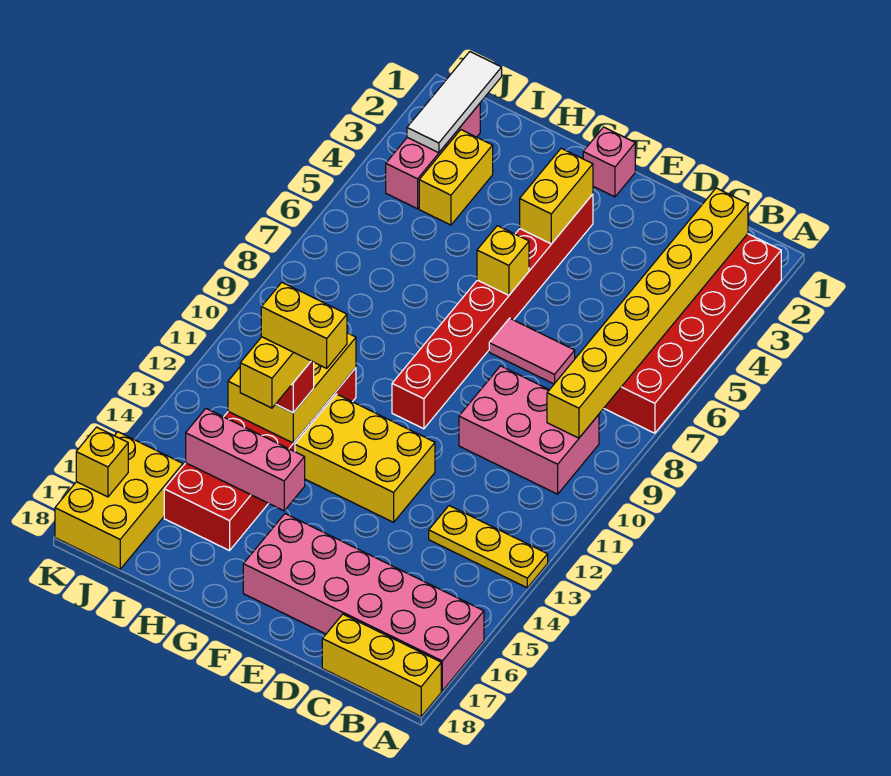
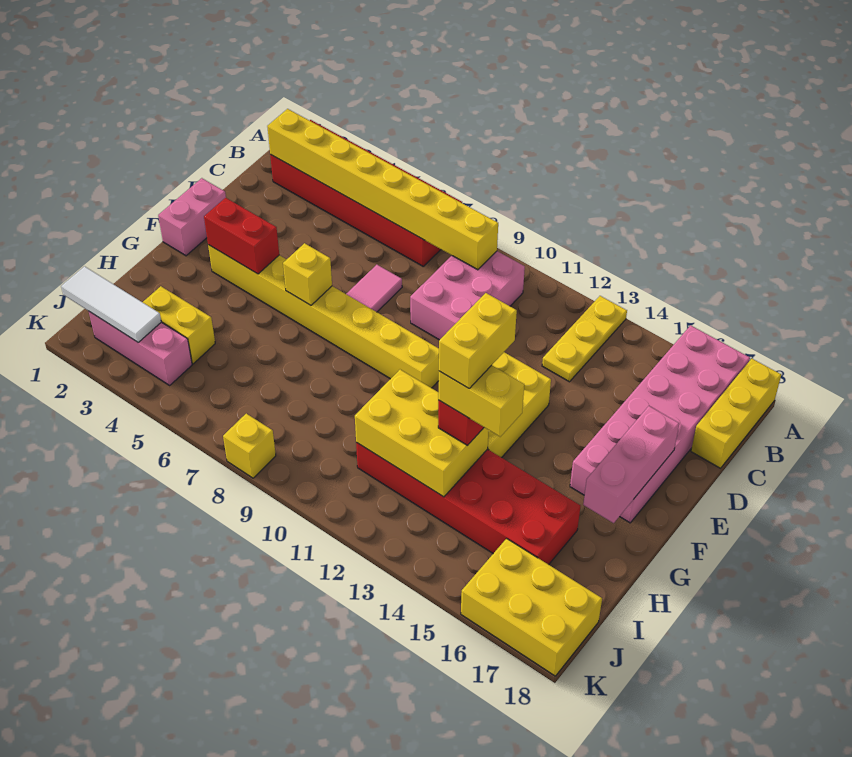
pink 1x1 brick [583,127,635,197] -> pink 1x2 brick [158,178,226,256]
red 1x8 brick [392,194,593,429] -> yellow 1x8 brick [208,245,439,388]
yellow 1x2 brick [520,148,593,244] -> red 1x2 brick [204,198,279,274]
pink 1x3 brick [186,409,305,511] -> pink 1x3 brick moved to [583,406,679,523]
yellow 1x1 brick [76,427,128,497] -> yellow 1x1 brick moved to [223,414,276,478]

